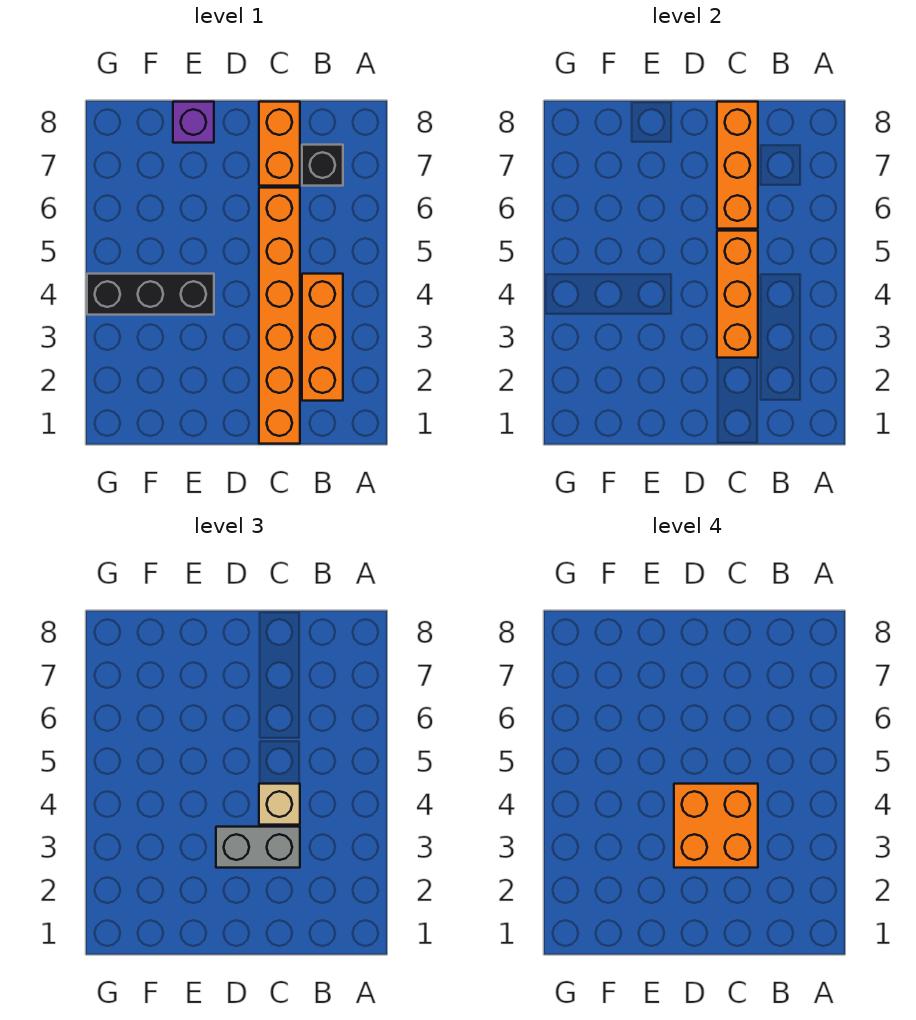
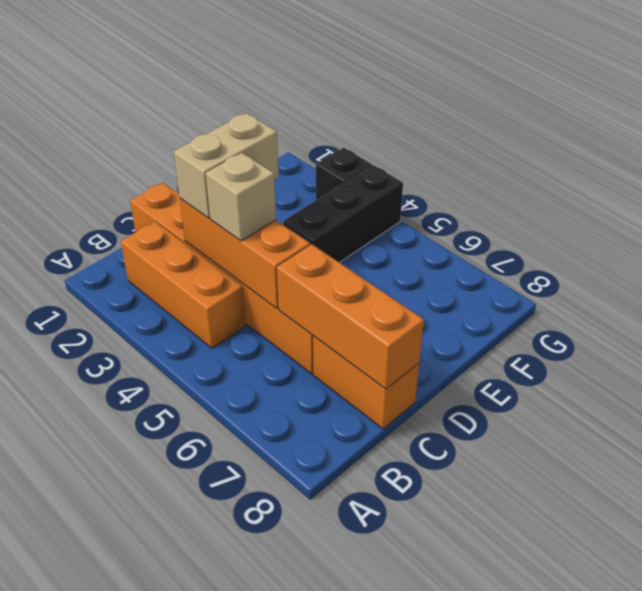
black 1x1 brick [302,145,343,186] -> black 1x1 brick moved to [316,148,372,200]
grey 1x2 brick [216,827,300,868] -> tan 1x2 brick [174,113,279,218]
orange 2x2 brick [674,784,758,868] -> none
purple 1x1 brick [173,102,214,143] -> none

